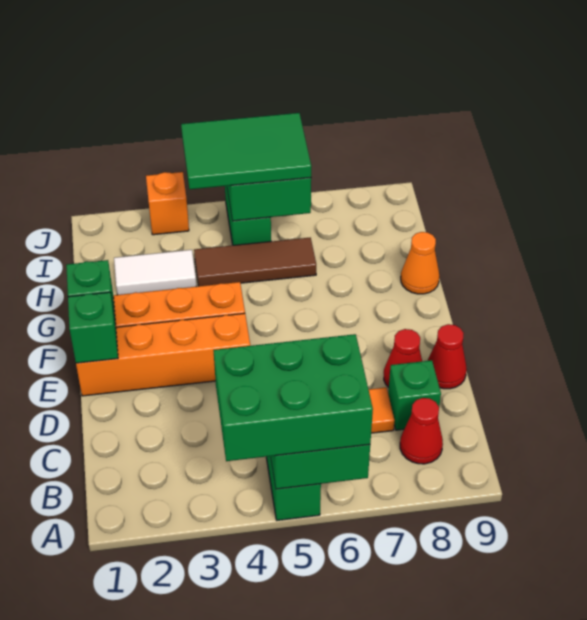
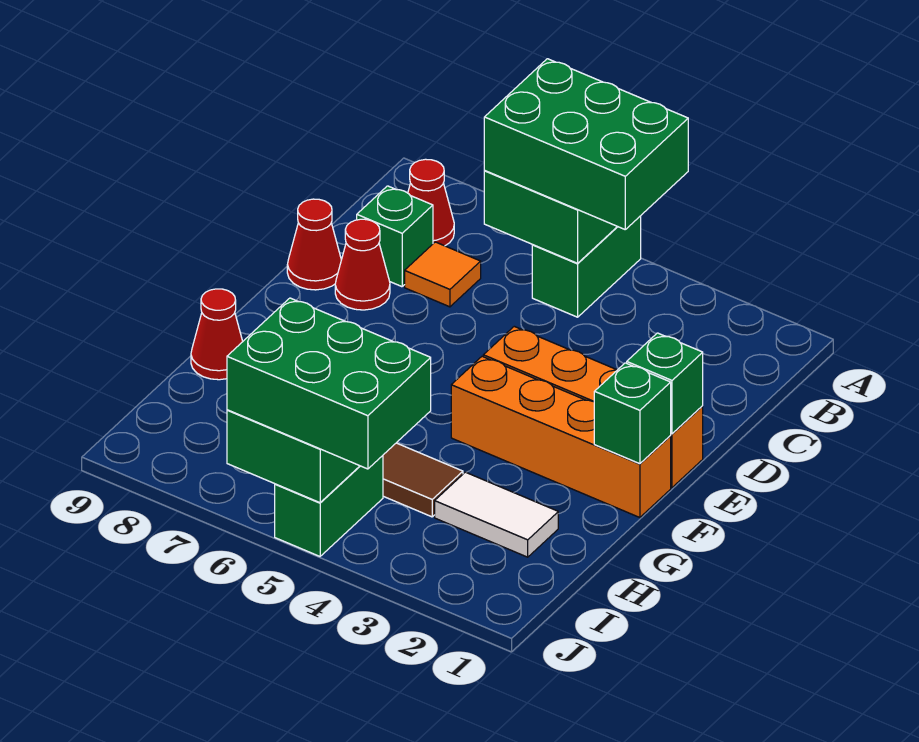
orange 1x1 cone [401,232,439,294] -> red 1x1 cone [191,289,243,380]
green 2x3 tile [181,113,311,189] -> green 2x3 brick [227,298,431,469]
orange 1x1 brick [146,172,189,235] -> none

